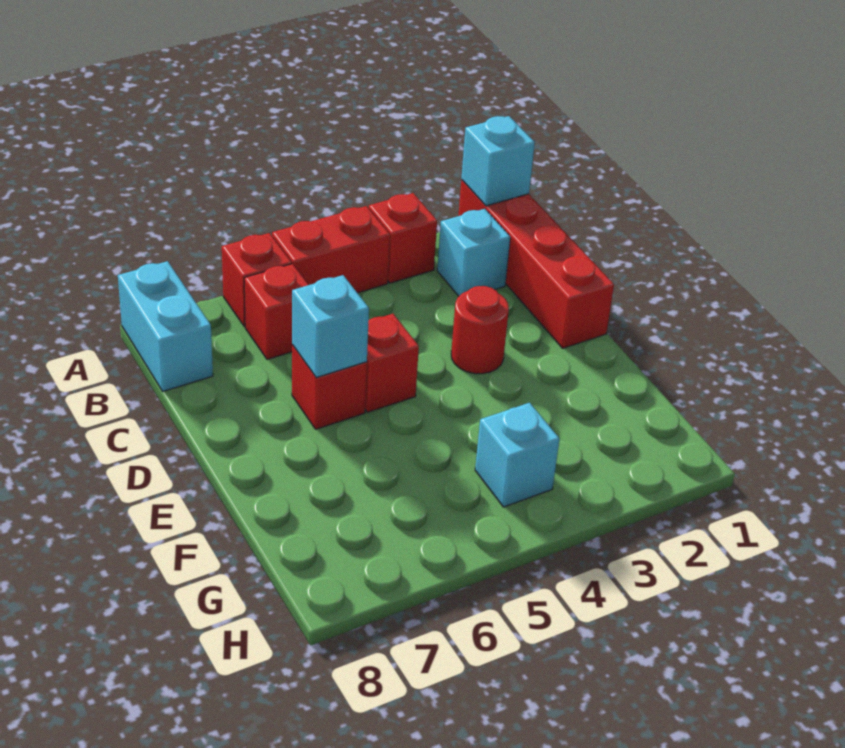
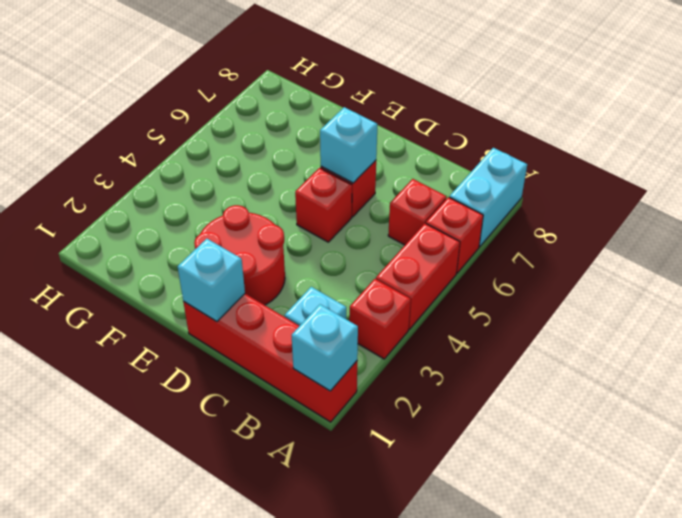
cyan 1x2 brick [118,261,213,391] -> cyan 1x2 brick turned to [449,148,527,247]
red 1x1 round brick [451,286,509,374] -> red 2x2 round brick [194,205,285,305]
cyan 1x1 brick [475,403,560,507] -> cyan 1x1 brick moved to [178,239,245,322]

